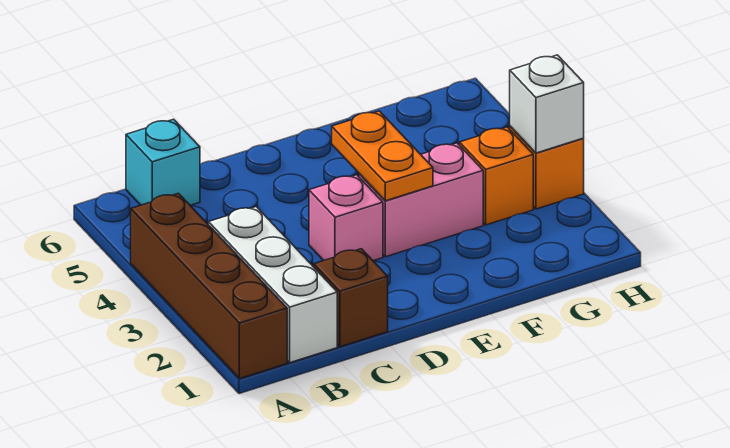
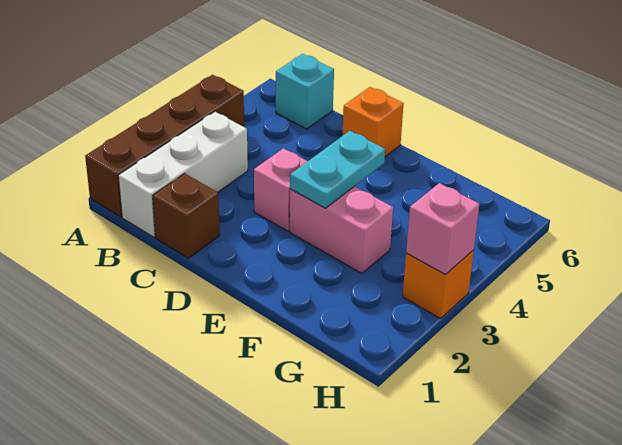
orange 1x2 plate [332,111,433,201] -> cyan 1x2 plate [290,131,385,208]
orange 1x1 brick [460,127,533,225] -> orange 1x1 brick moved to [342,87,404,157]
white 1x1 brick [510,55,584,153] -> pink 1x1 brick [406,183,479,274]

